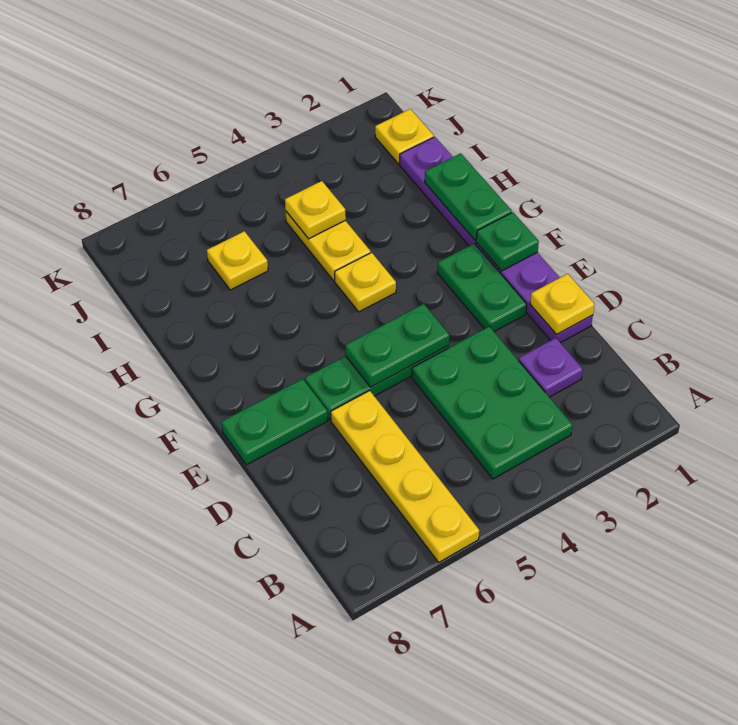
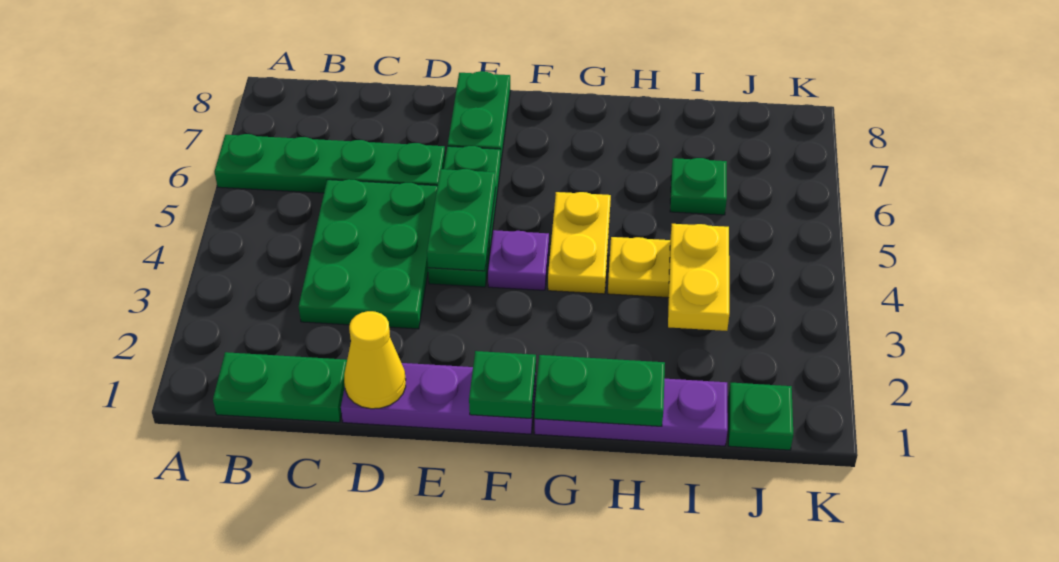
yellow 1x4 plate [331,391,479,562] -> green 1x4 plate [215,134,445,193]
green 2x3 plate [412,326,572,479] -> green 2x3 plate turned to [299,179,437,329]
purple 1x1 plate [519,338,583,397] -> purple 1x1 plate moved to [488,230,549,290]
yellow 1x1 plate [530,274,595,334] -> yellow 1x1 cone [344,311,406,409]
green 1x2 plate [437,243,527,332] -> green 1x2 plate moved to [213,352,347,422]
yellow 1x1 plate [335,253,396,312] -> yellow 1x2 plate [548,192,611,294]
yellow 1x1 plate [285,181,346,239] -> yellow 1x2 plate [668,224,729,331]
yellow 1x1 plate [207,231,268,290] -> green 1x1 plate [670,158,727,215]
yellow 1x1 plate [375,109,434,164] -> green 1x1 plate [728,383,793,450]

